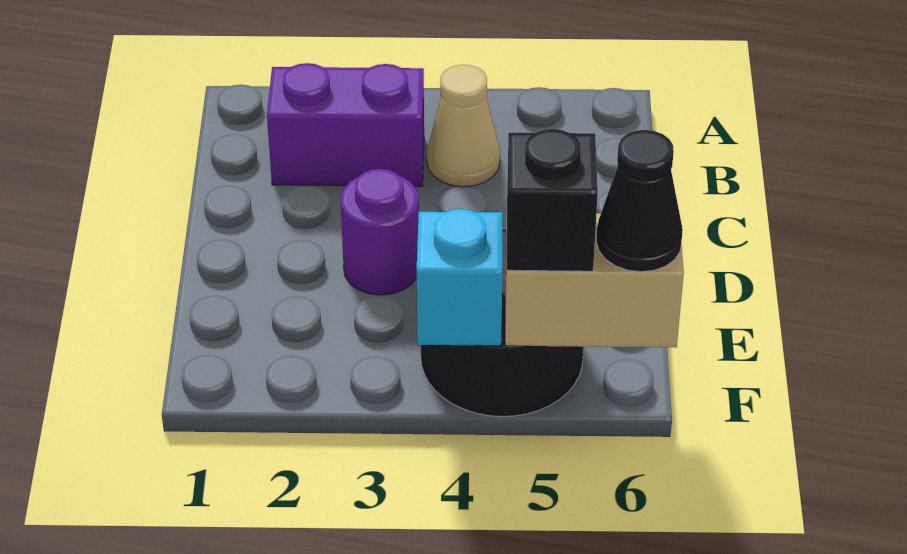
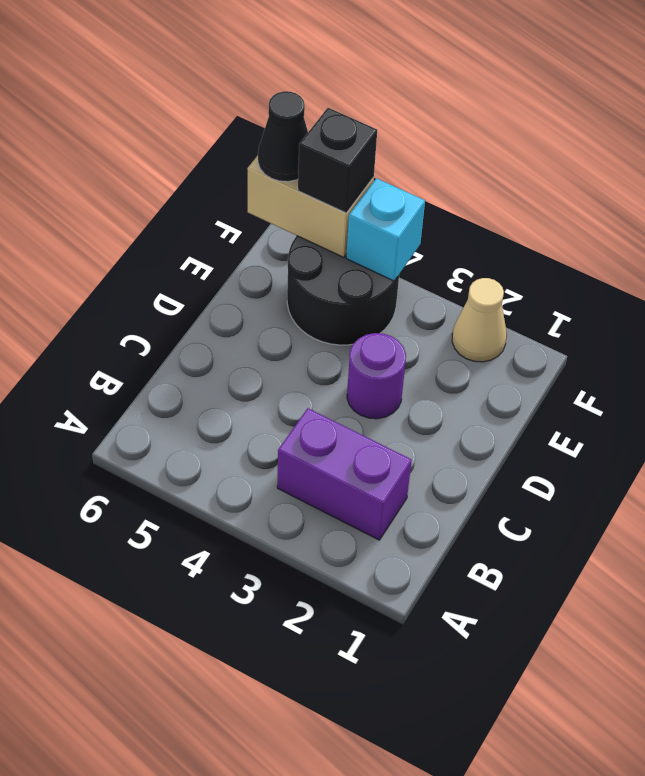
tan 1x1 cone [427,65,500,187] -> tan 1x1 cone moved to [452,278,507,362]

